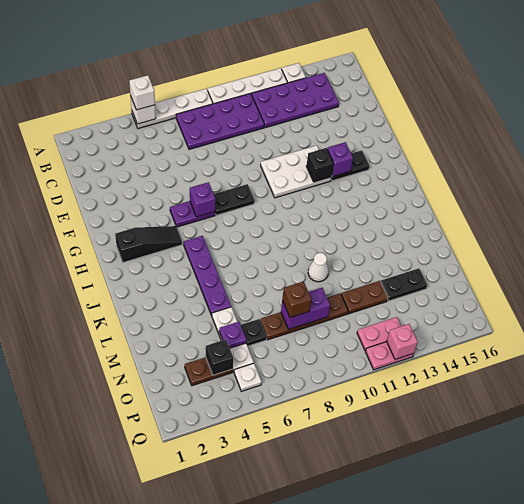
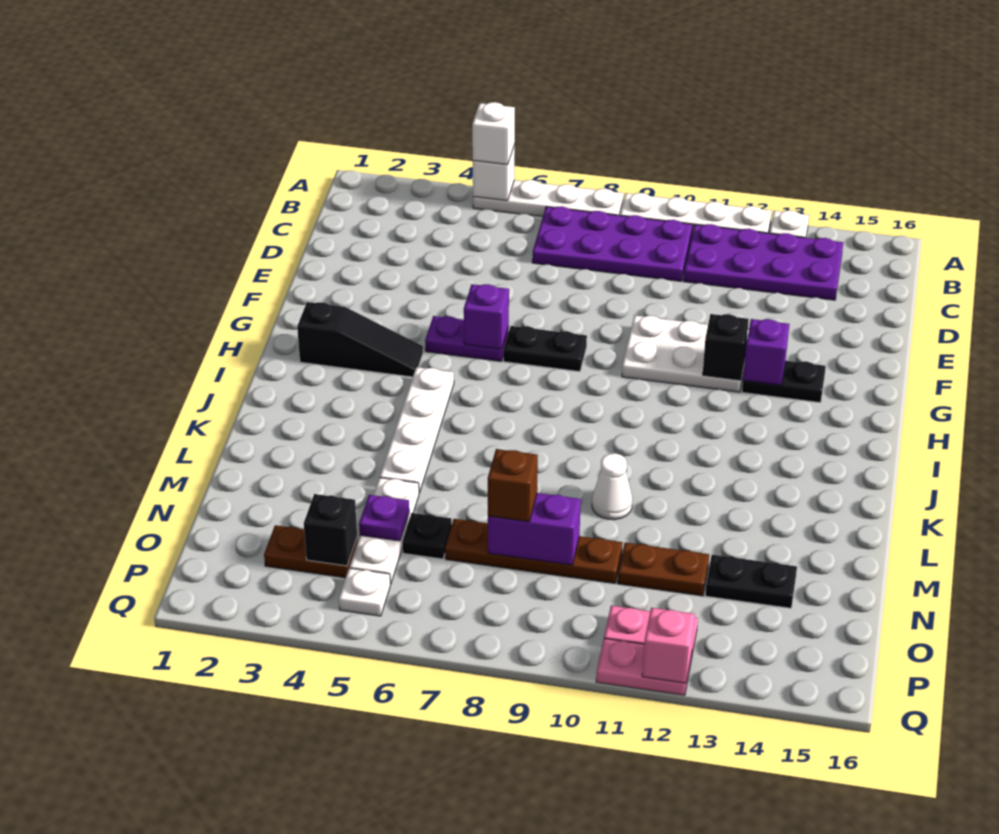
purple 1x4 plate [184,236,231,315] -> white 1x4 plate [380,367,454,493]

